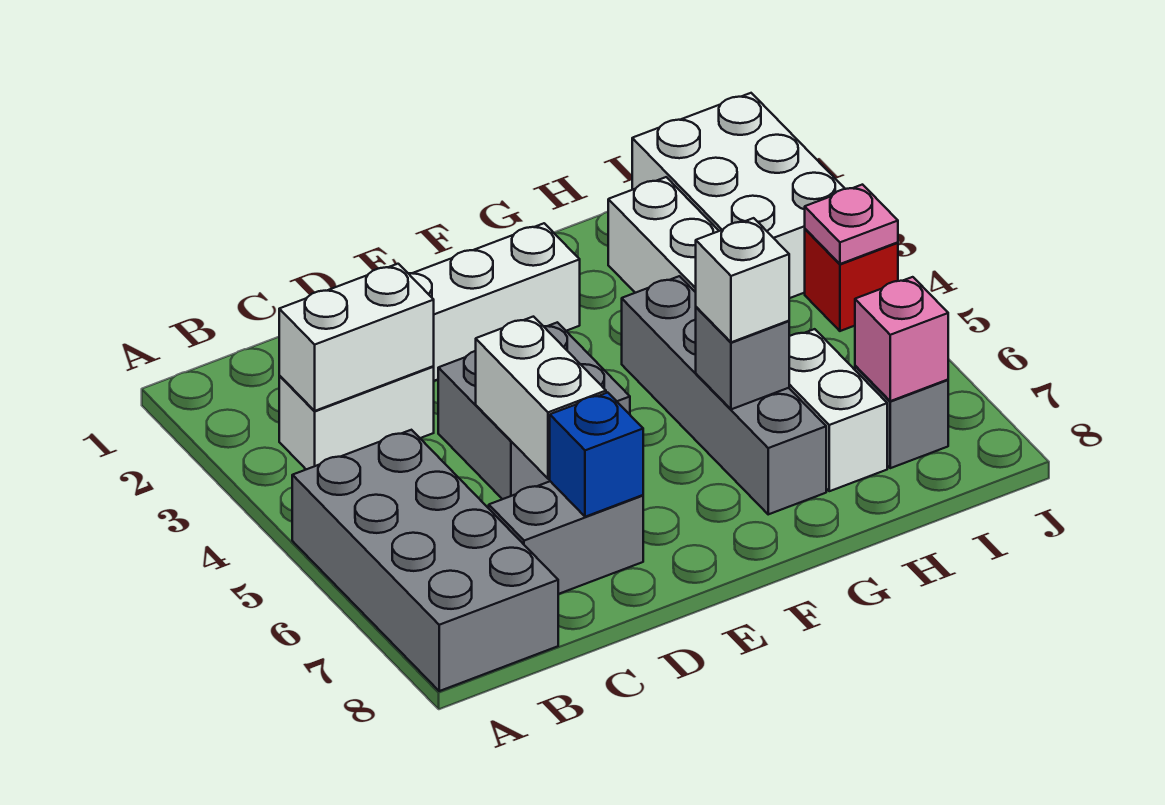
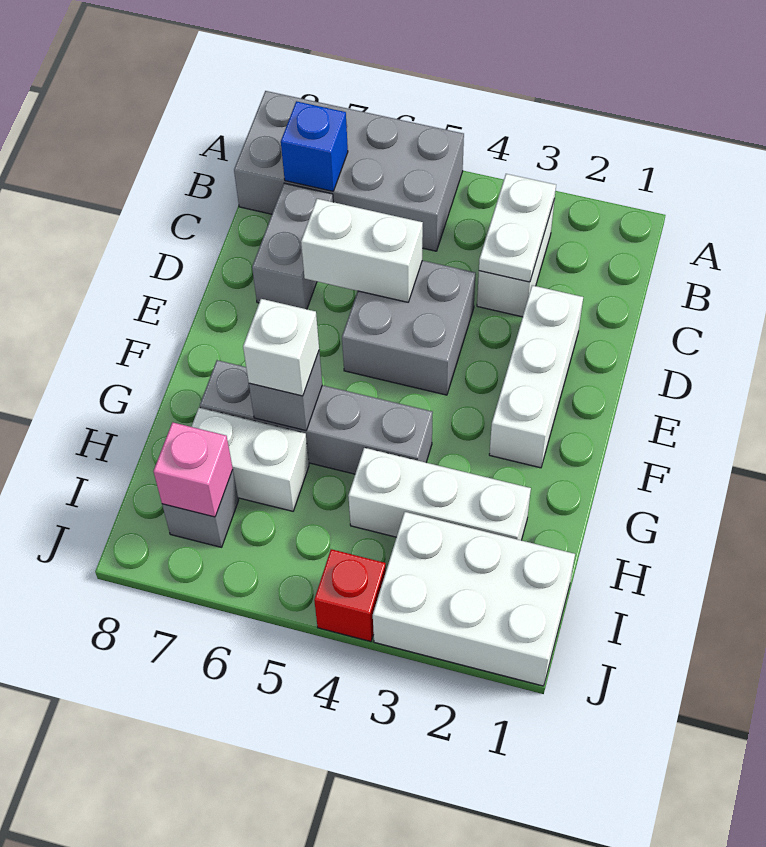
white 1x2 brick [279,264,434,411] -> white 1x2 plate [479,174,556,282]
blue 1x1 brick [550,392,643,517] -> blue 1x1 brick moved to [281,101,348,191]
pink 1x1 plate [805,185,898,264] -> none

